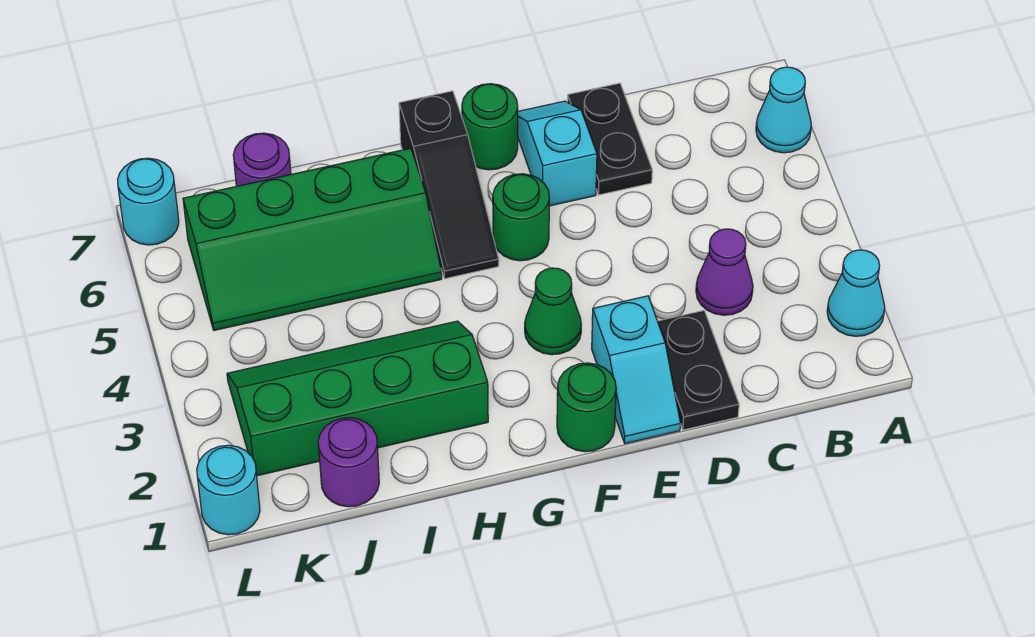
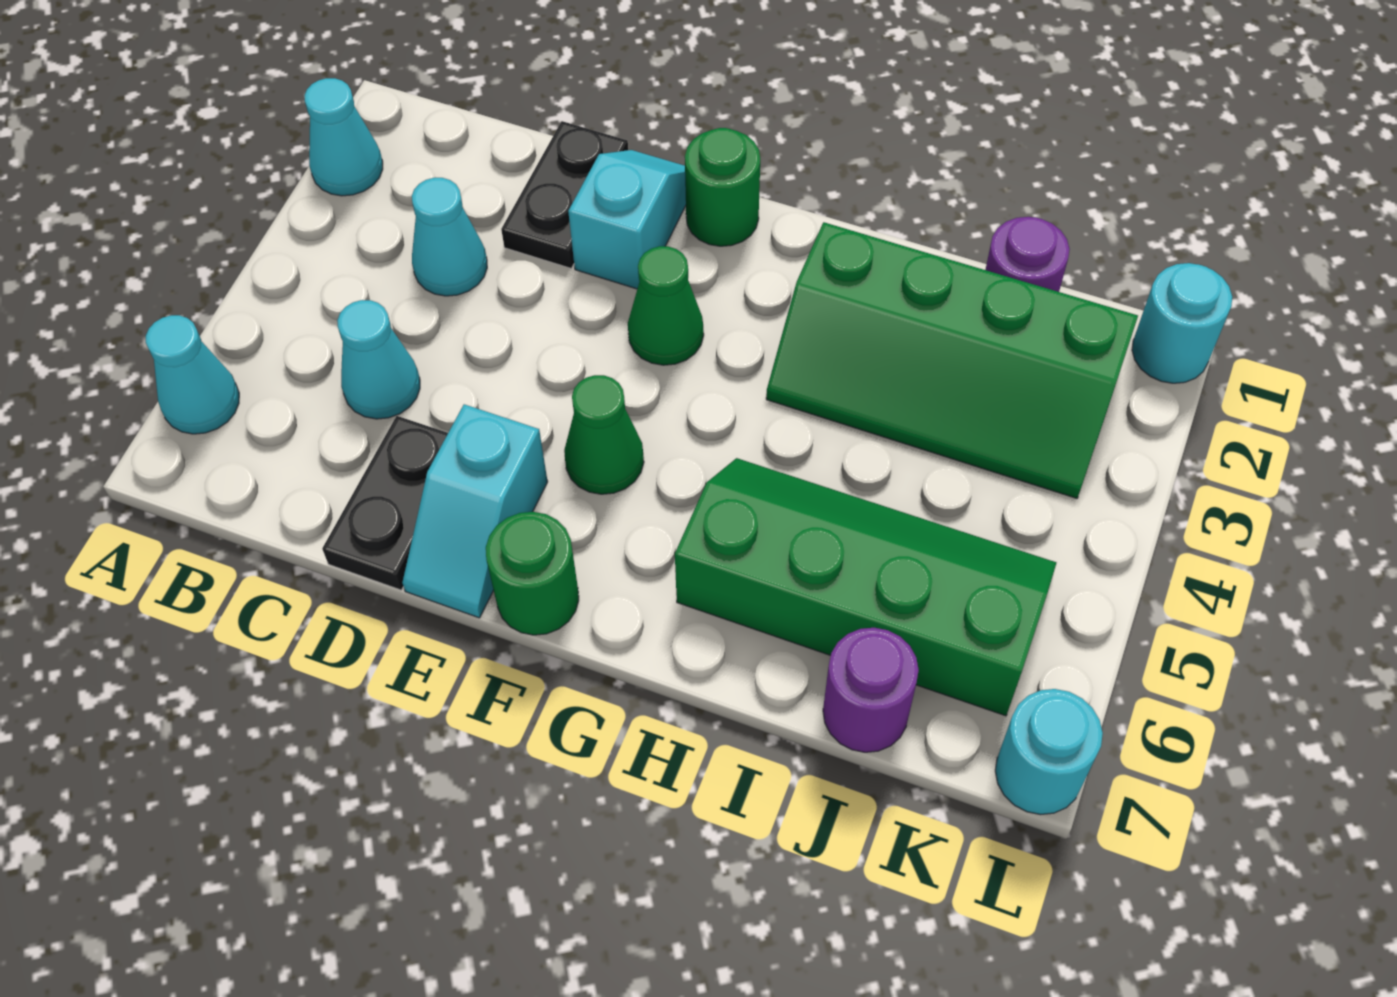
purple 1x1 cone [696,229,753,315] -> cyan 1x1 cone [412,178,487,296]
none -> cyan 1x1 cone [337,300,420,419]
green 1x1 round brick [493,174,549,261] -> green 1x1 cone [564,375,644,494]
black 1x3 slope [399,91,499,279] -> none

